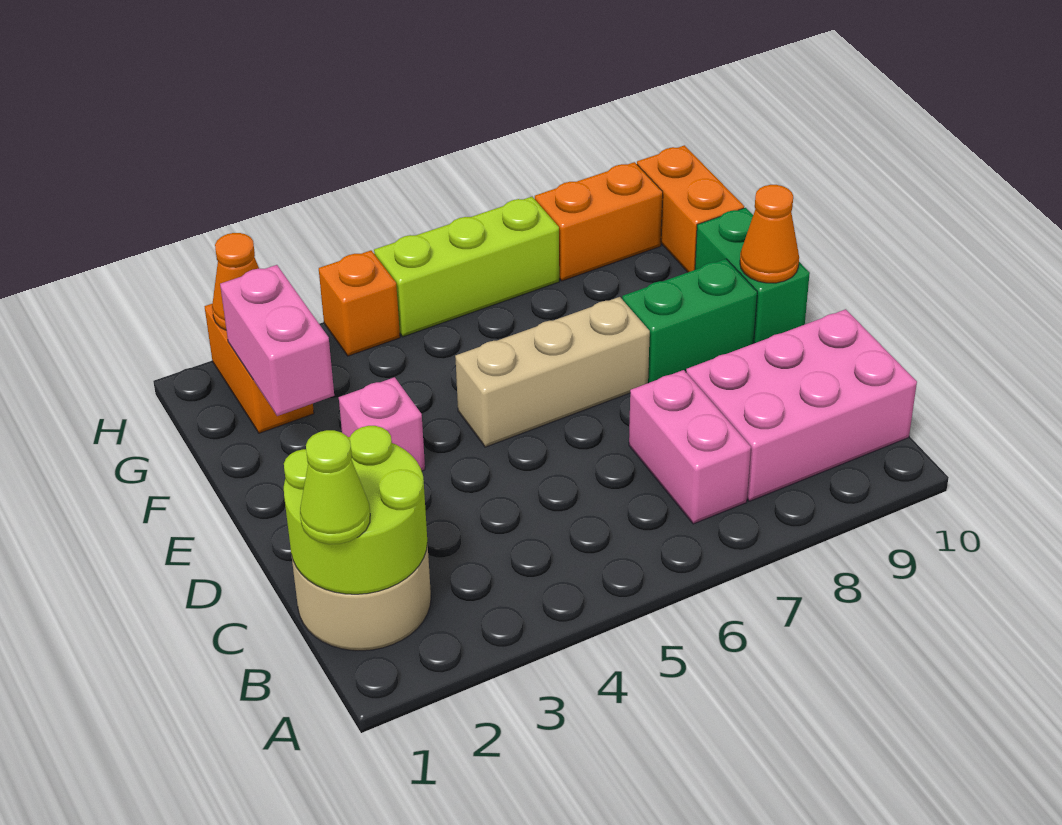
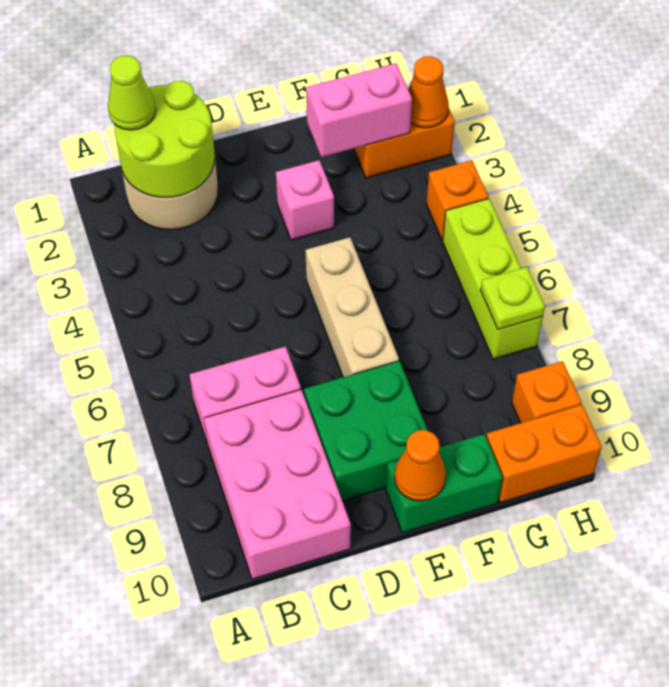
green 1x2 brick [622,259,757,383] -> green 2x2 brick [304,361,428,501]
none -> lime 1x1 plate [481,267,545,329]
orange 1x2 brick [535,162,663,281] -> orange 1x1 brick [512,361,582,423]

